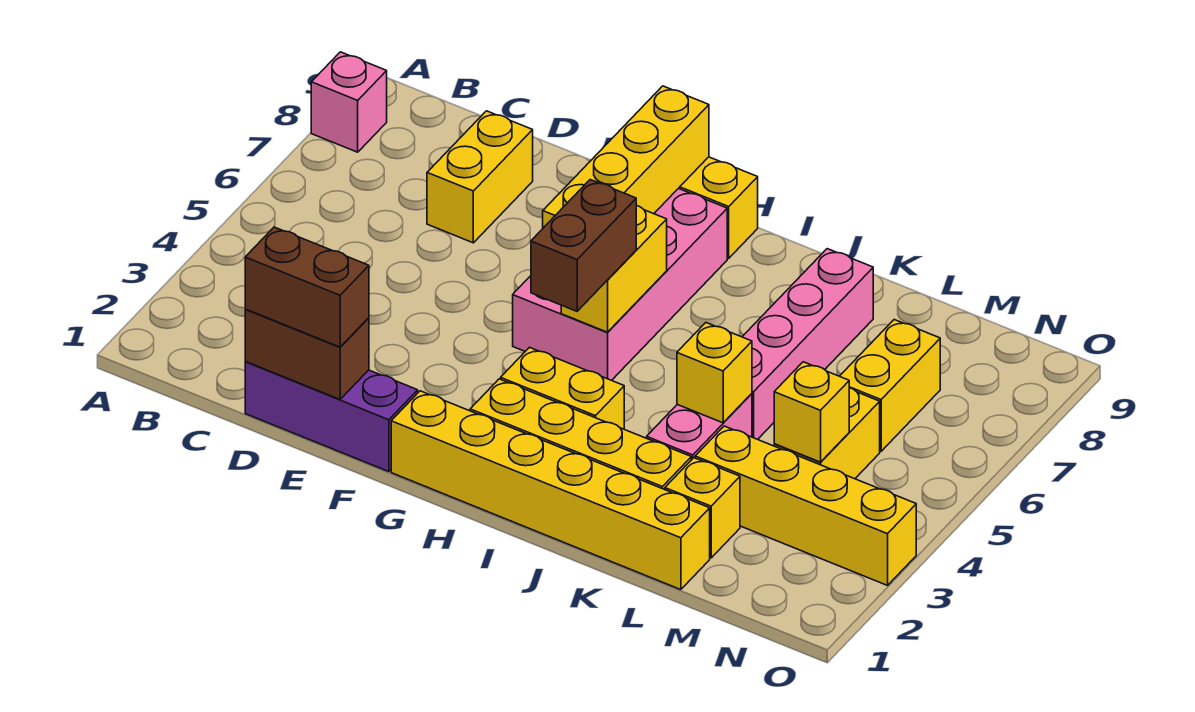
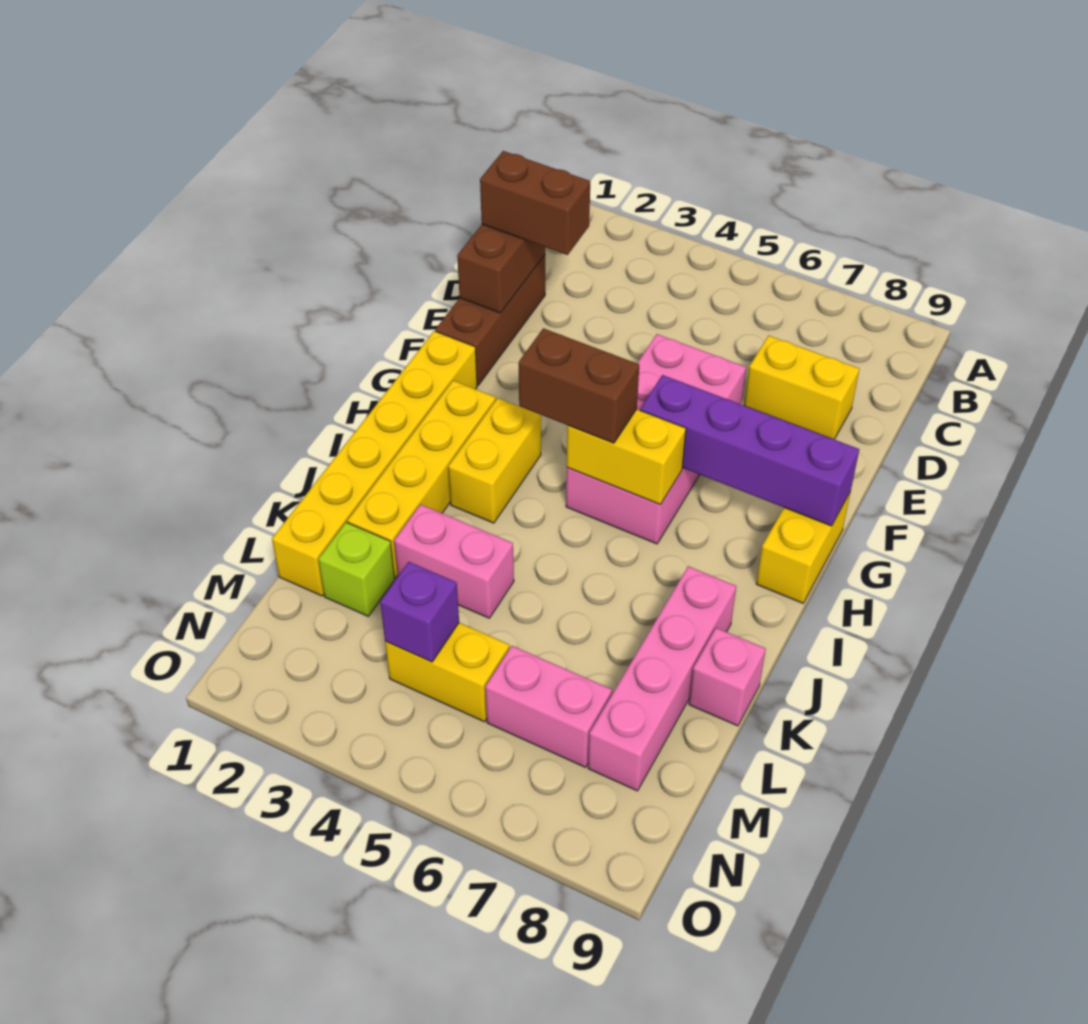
pink 1x1 brick [311,52,387,152] -> pink 1x1 brick moved to [689,628,766,726]
purple 1x3 brick [245,361,418,472] -> brown 1x3 brick [435,255,545,385]
brown 1x2 brick [245,227,369,347] -> brown 1x2 brick turned to [480,151,590,255]
pink 2x4 brick [513,188,727,380] -> pink 2x4 brick turned to [566,334,746,544]
yellow 1x4 brick [543,86,709,228] -> purple 1x4 brick [640,375,859,526]
yellow 1x1 brick [677,323,752,423] -> none
pink 1x4 brick [742,249,873,439] -> pink 1x4 brick turned to [588,566,736,791]
yellow 1x1 brick [665,458,740,558] -> lime 1x1 brick [318,522,395,616]
yellow 1x4 brick [695,426,916,585] -> none
yellow 1x1 brick [774,362,849,462] -> purple 1x1 brick [380,562,459,662]
yellow 1x2 brick [840,320,940,451] -> pink 1x2 brick [485,646,612,767]

